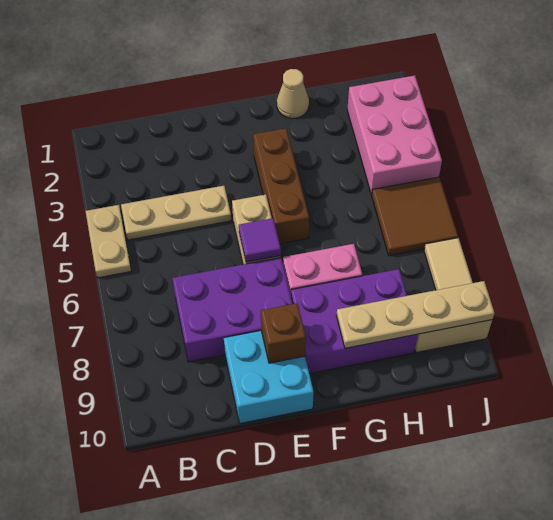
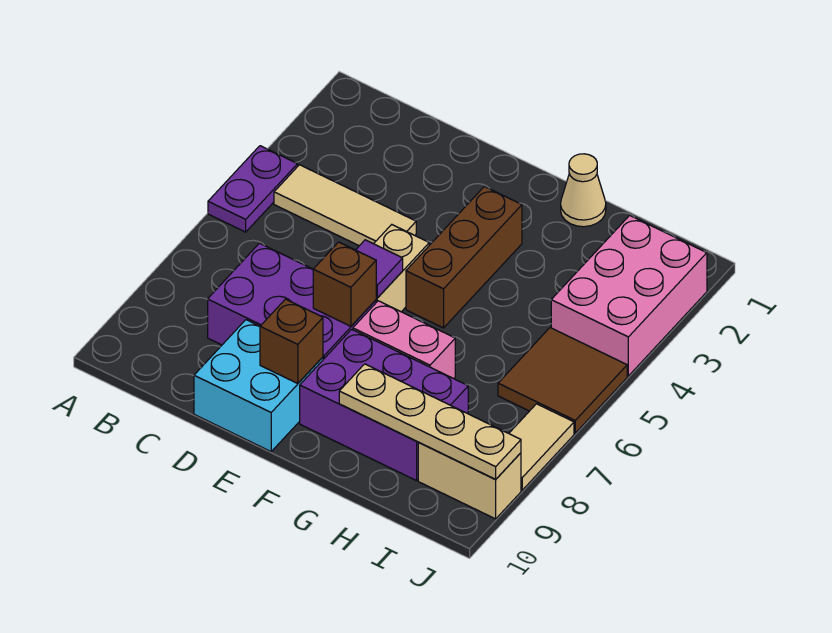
tan 1x2 plate [86,205,131,278] -> purple 1x2 plate [208,146,298,232]
tan 1x3 plate [121,186,231,240] -> tan 1x3 tile [274,165,416,246]
none -> brown 1x1 brick [313,242,376,326]

